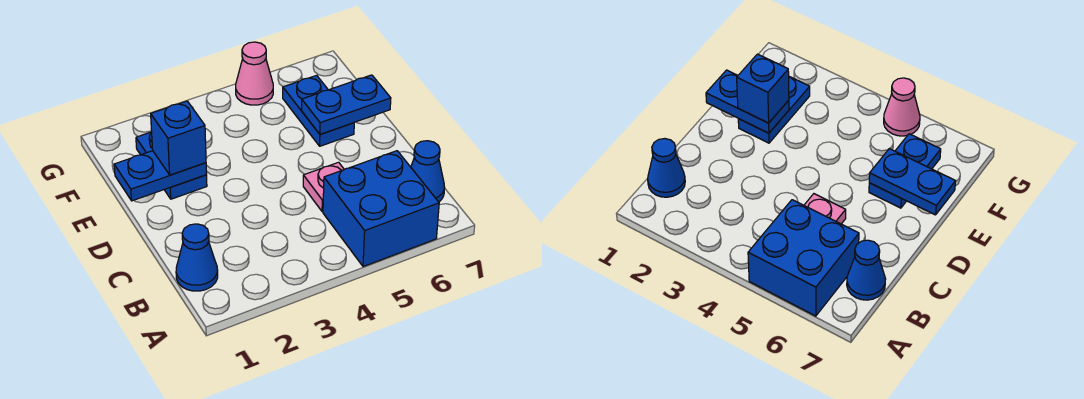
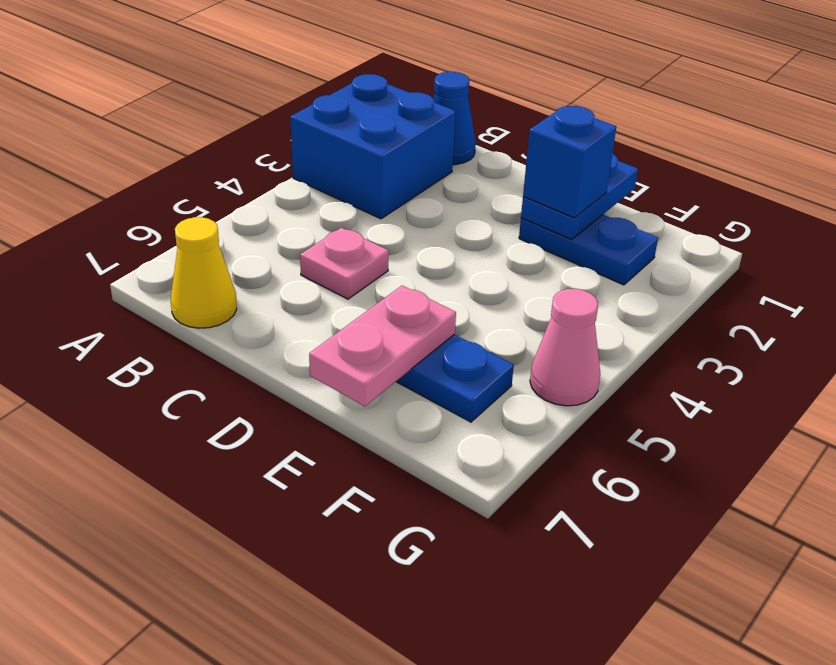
blue 2x2 brick [323,151,439,267] -> blue 2x2 brick moved to [290,74,456,219]
blue 1x1 cone [411,141,445,202] -> yellow 1x1 cone [171,217,237,328]
blue 1x2 plate [302,75,391,134] -> pink 1x2 plate [309,286,456,406]

